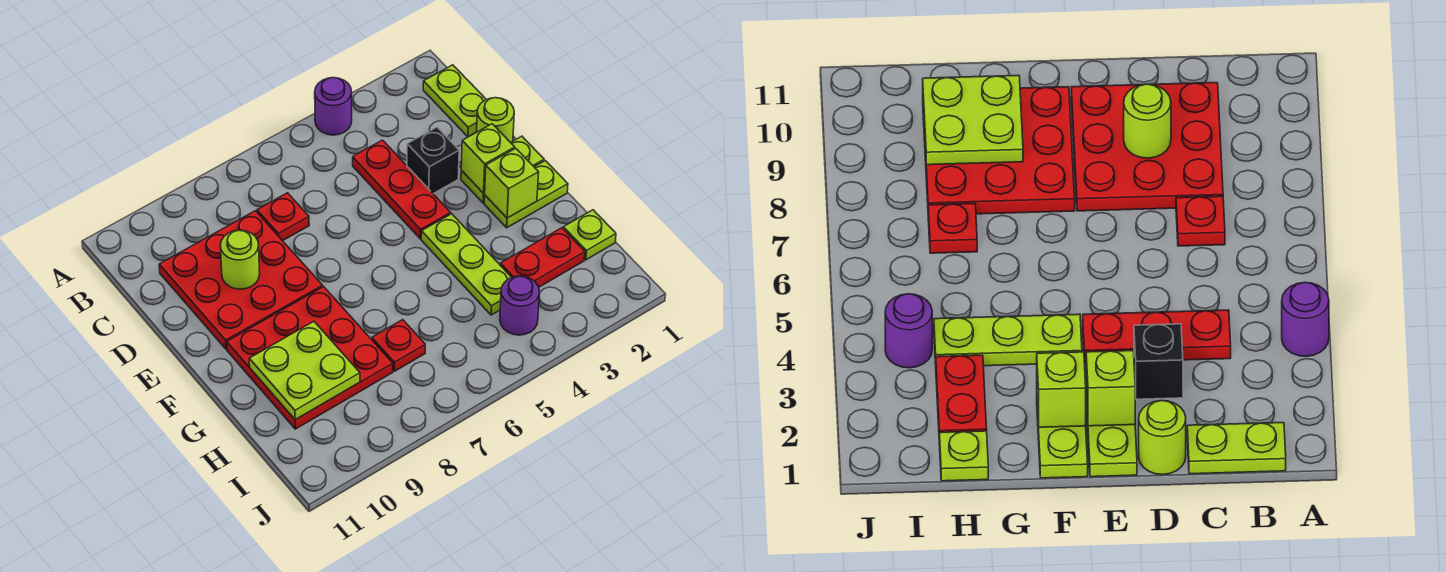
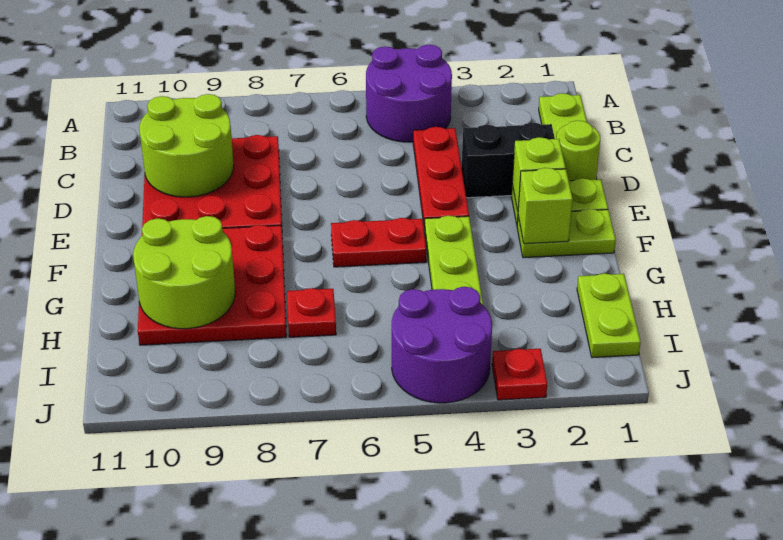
purple 1x1 round brick [315,78,352,135] -> purple 2x2 round brick [366,45,452,142]
red 1x1 plate [257,193,309,241] -> red 1x1 plate moved to [492,349,547,400]
black 1x1 brick [407,127,459,194] -> black 1x2 brick [462,123,555,198]
lime 1x1 round brick [220,230,260,289] -> lime 2x2 round brick [139,94,234,197]
lime 2x2 plate [249,321,360,420] -> lime 2x2 round brick [133,216,235,329]
lime 1x1 plate [563,210,616,260] -> lime 1x2 plate [577,273,641,358]
red 1x2 plate [500,228,585,287] -> red 1x2 plate moved to [331,218,426,267]
purple 1x1 round brick [500,276,539,335] -> purple 2x2 round brick [392,287,492,403]

